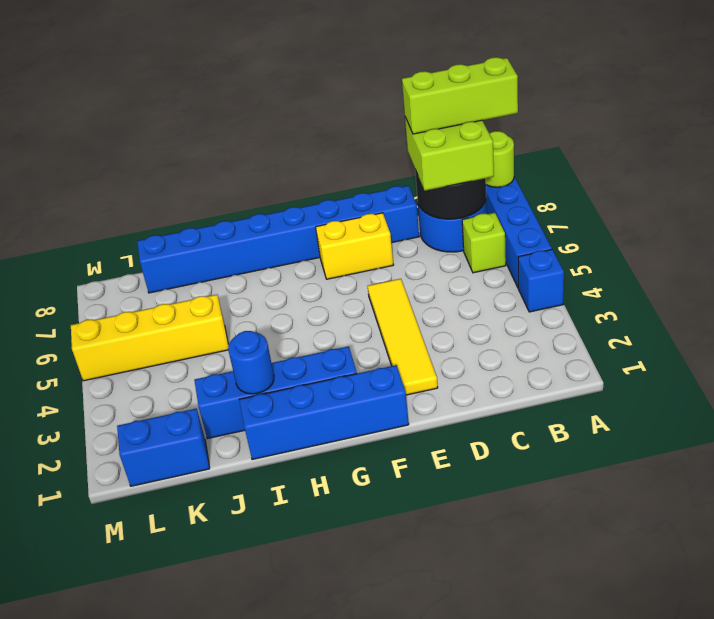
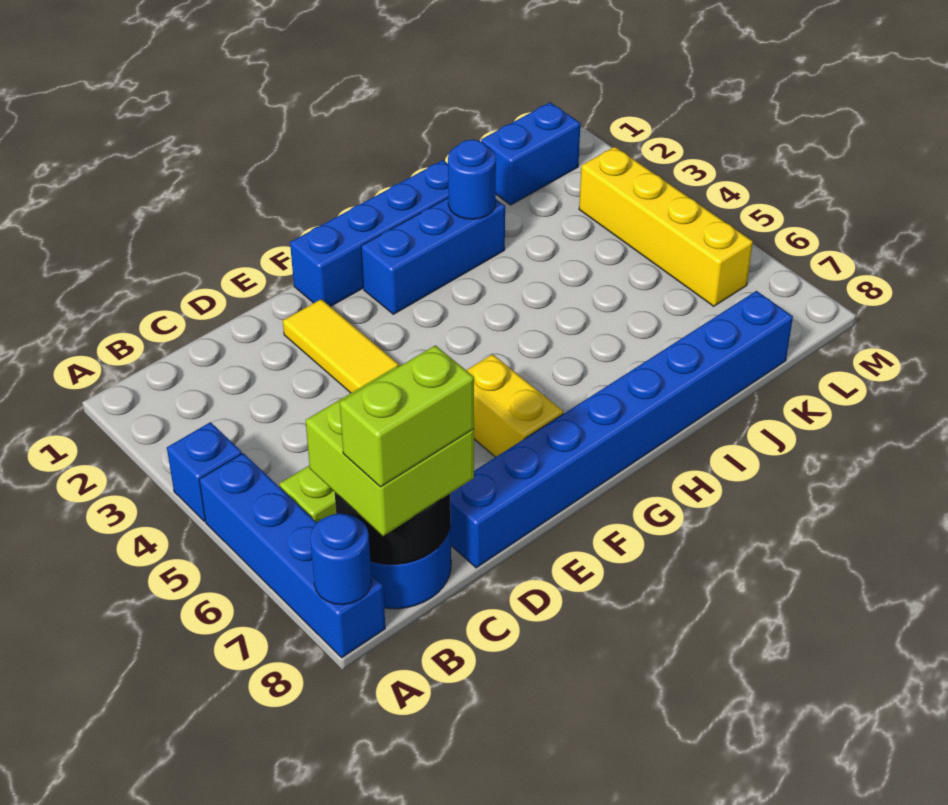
lime 1x1 round brick [486,131,514,187] -> blue 1x1 round brick [310,514,372,605]
lime 1x3 brick [402,57,518,134] -> lime 1x2 brick [340,345,474,487]
yellow 1x2 brick [316,213,393,279] -> yellow 1x2 brick turned to [466,354,564,457]
blue 1x4 brick [194,346,357,439] -> blue 1x3 brick [361,198,505,314]
yellow 1x4 brick [71,295,228,381] -> yellow 1x4 brick turned to [579,147,753,306]

